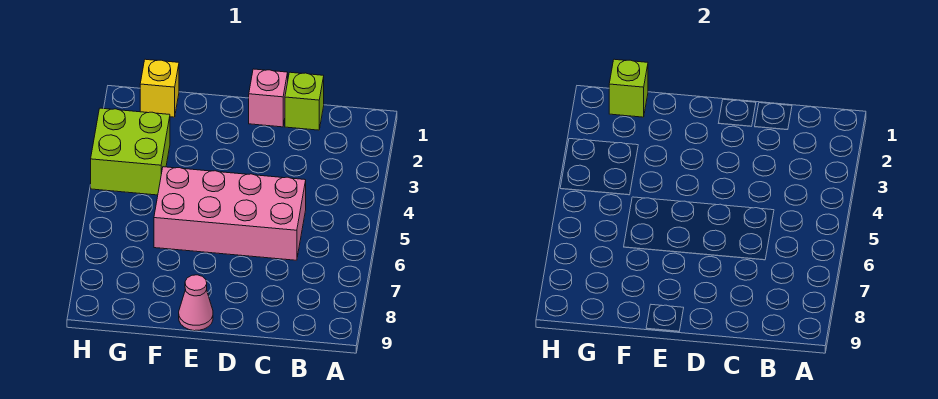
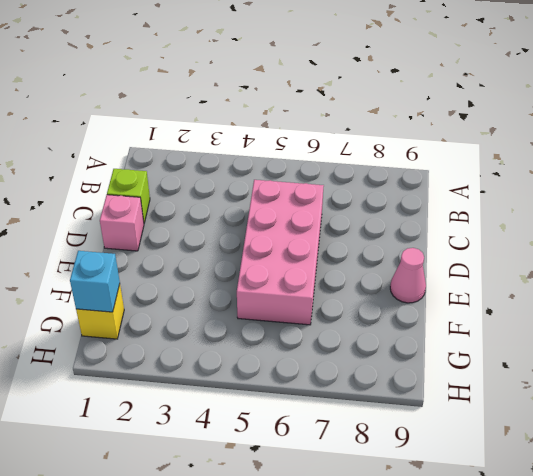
lime 1x1 brick [609,59,648,117] -> cyan 1x1 brick [70,251,120,312]
lime 2x2 brick [91,108,170,195] -> none

